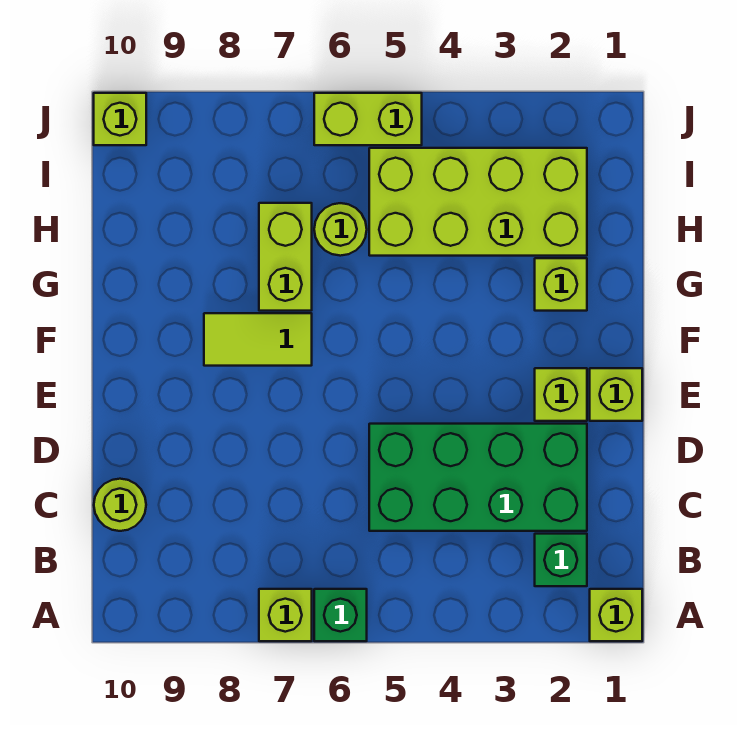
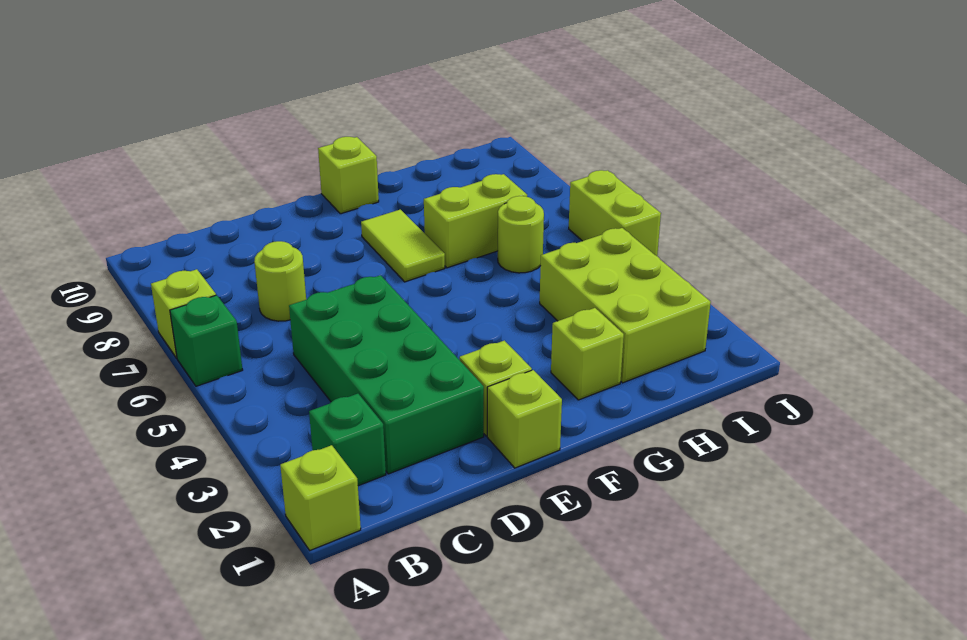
lime 1x1 round brick [94,479,146,531] -> lime 1x1 round brick moved to [254,241,306,321]
lime 2x4 brick [369,148,587,256] -> lime 2x3 brick [540,228,711,383]
lime 1x1 brick [94,93,146,145] -> lime 1x1 brick moved to [318,137,379,214]

